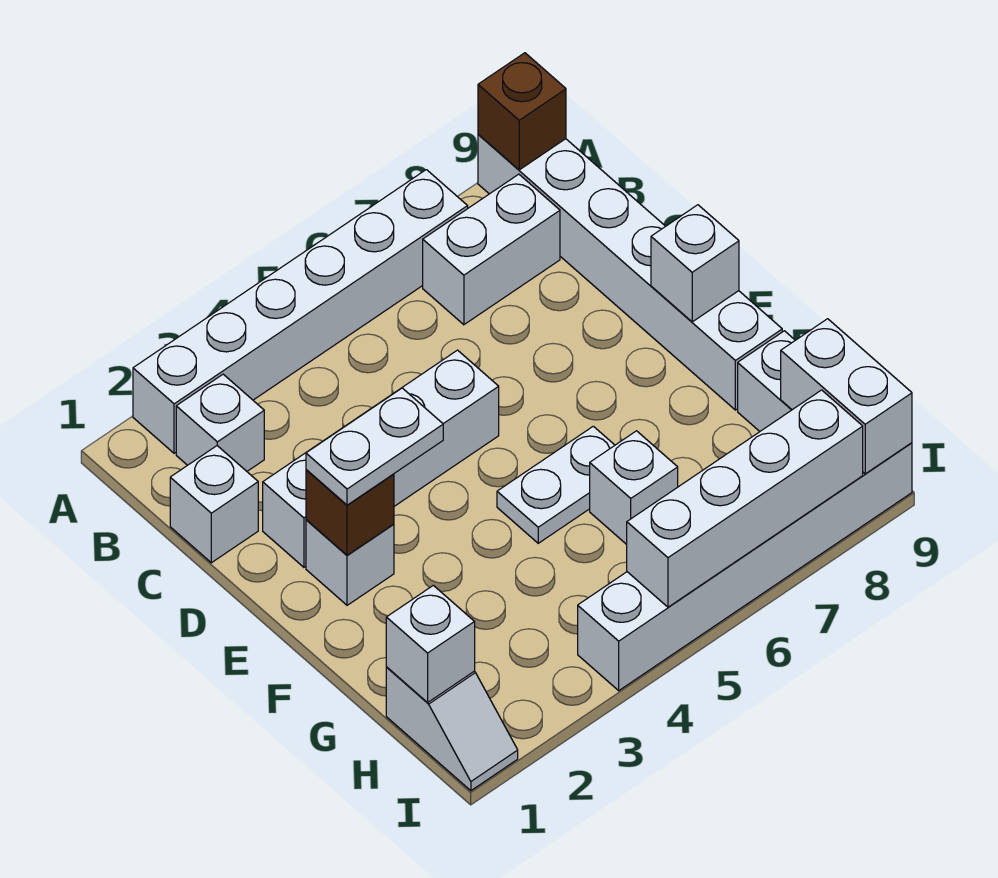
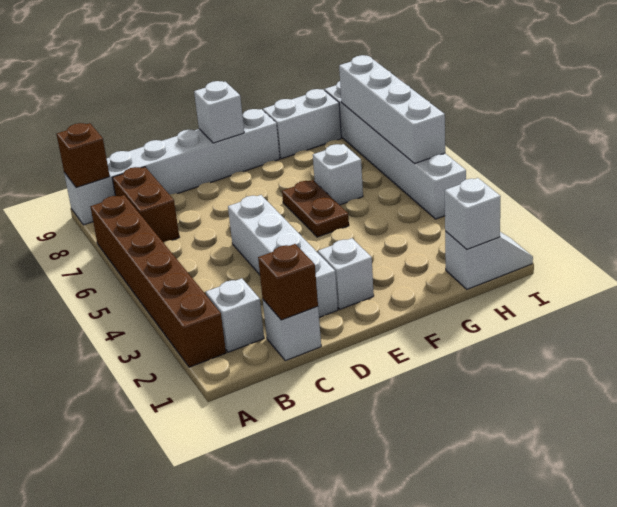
white 1x6 brick [133,170,468,453] -> brown 1x6 brick [90,195,226,367]
white 1x2 brick [423,174,560,325] -> brown 1x2 brick [112,167,179,242]
brown 1x1 brick [306,470,394,555] -> brown 1x1 brick moved to [258,244,318,320]
white 1x2 plate [306,388,443,505] -> none
white 1x2 plate [497,426,615,543] -> brown 1x2 plate [282,180,349,237]
white 1x2 brick [781,319,912,474] -> none

